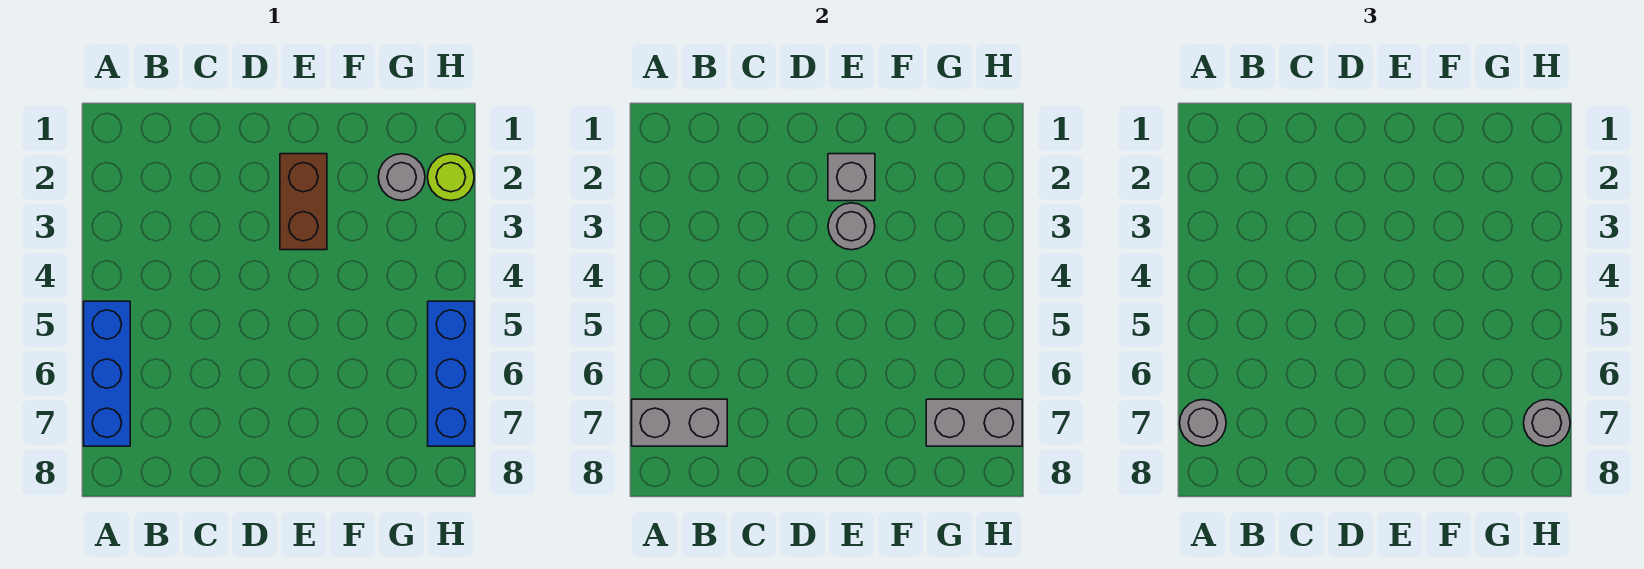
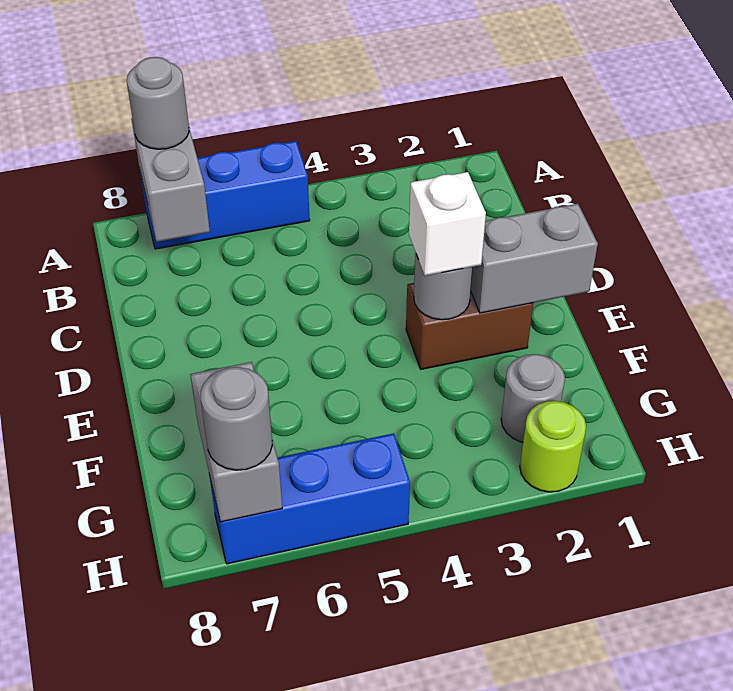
grey 1x1 brick [828,154,875,201] -> grey 1x2 brick [471,204,598,313]
none -> white 1x1 brick [409,172,486,276]

